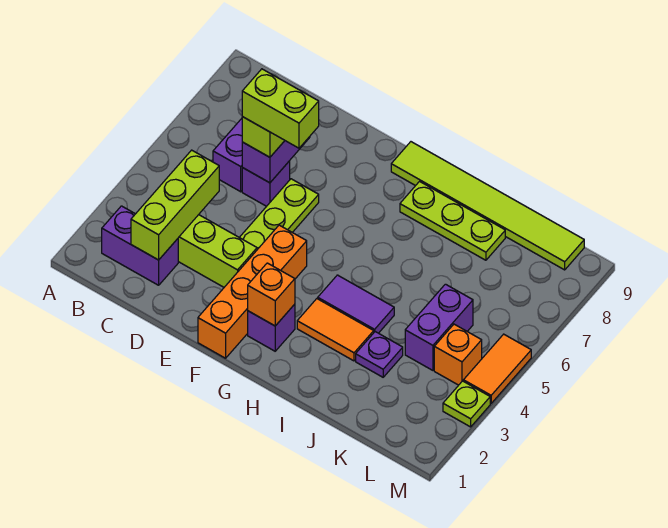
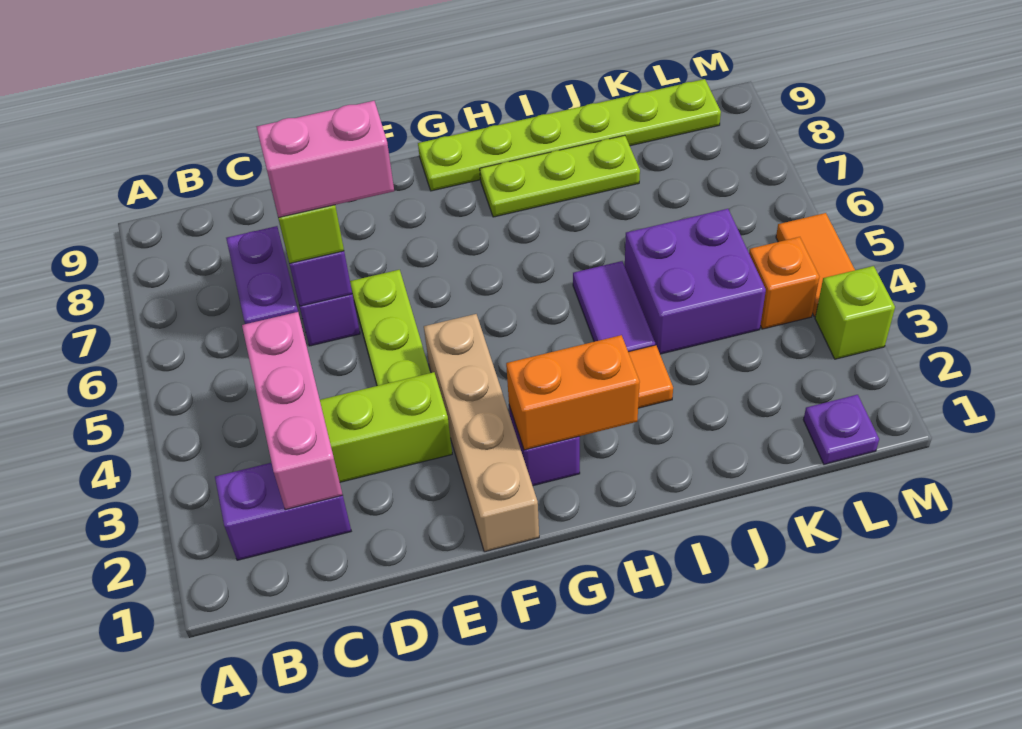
lime 1x3 brick [131,150,219,260] -> pink 1x3 brick [242,312,343,510]
lime 1x2 brick [242,69,319,148] -> pink 1x2 brick [257,101,394,218]
orange 1x4 brick [198,225,307,358] -> tan 1x4 brick [424,314,539,552]
orange 1x1 brick [248,263,295,326] -> orange 1x2 brick [506,335,640,450]
lime 1x6 tile [391,142,584,270] -> lime 1x6 plate [418,79,721,191]
purple 1x2 tile [318,275,394,333] -> purple 1x2 tile turned to [573,261,655,352]
purple 1x1 plate [356,332,403,377] -> purple 1x1 plate moved to [803,395,879,464]
purple 1x2 brick [405,284,473,370] -> purple 2x2 brick [625,209,766,354]
lime 1x1 plate [443,381,490,427] -> lime 1x1 brick [815,266,895,359]

